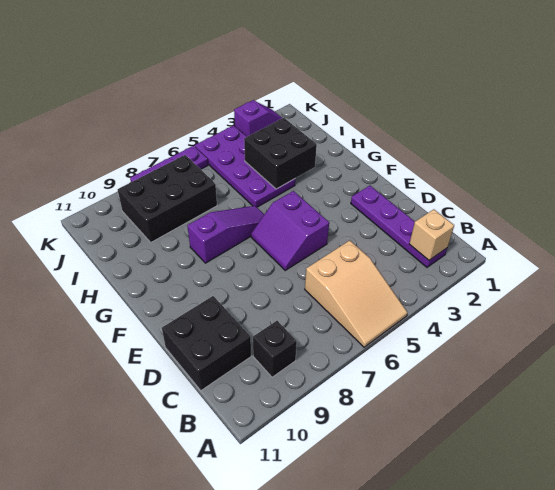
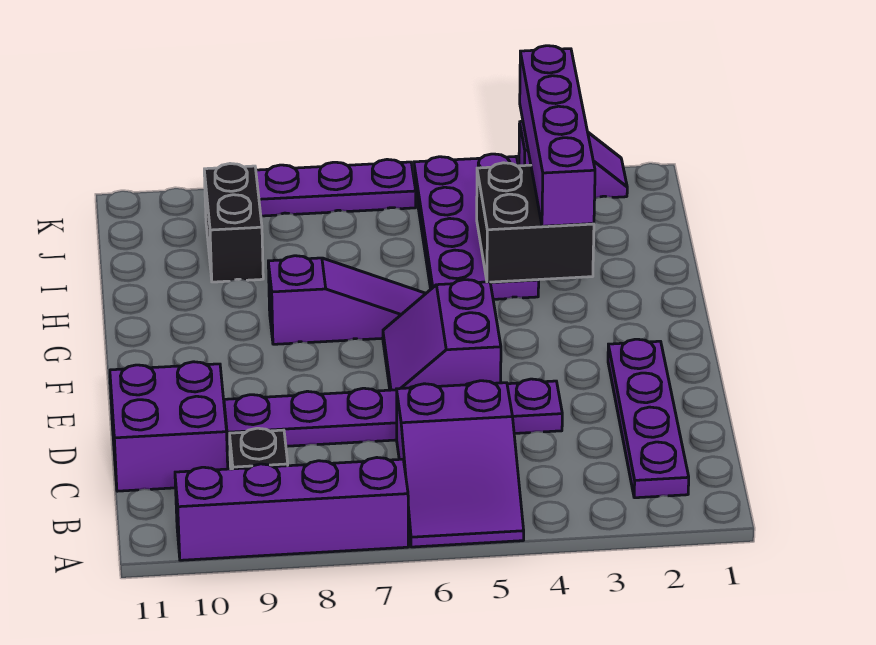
tan 2x3 slope [305,240,408,347] -> purple 2x3 slope [397,381,524,547]
none -> purple 1x4 brick [175,458,408,560]
tan 1x1 brick [409,209,454,260] -> none
black 2x2 brick [162,296,251,391] -> purple 2x2 brick [110,362,228,491]
none -> purple 1x6 plate [224,379,562,450]
none -> purple 1x4 brick [520,46,595,226]
black 2x3 brick [118,155,217,242] -> black 1x2 brick [204,164,263,282]

